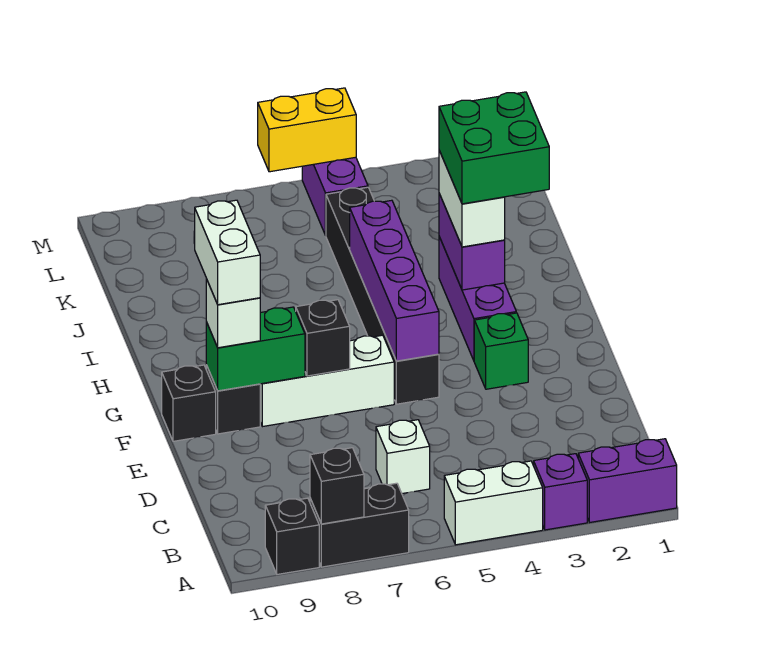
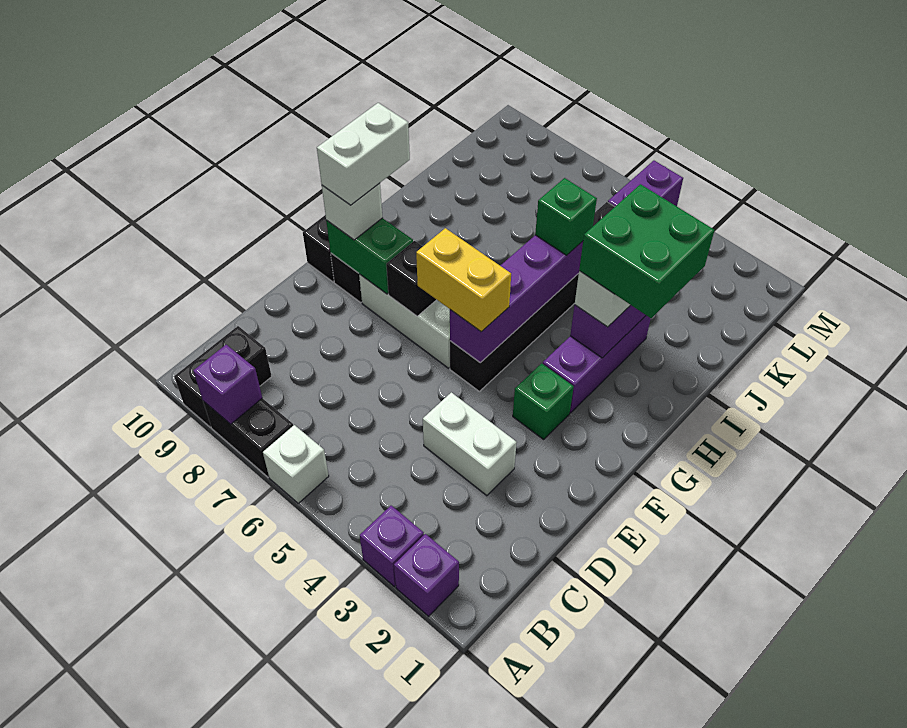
purple 1x2 brick [578,439,677,522] -> purple 1x1 brick [394,534,459,616]
white 1x2 brick [444,461,543,545] -> white 1x2 brick moved to [423,392,517,496]
black 1x1 brick [310,448,364,524] -> purple 1x1 brick [193,345,262,424]
black 1x1 brick [265,498,319,574] -> black 1x2 brick [174,326,272,427]
white 1x1 brick [376,420,430,494] -> white 1x1 brick moved to [263,425,329,503]
none -> green 1x1 brick [535,178,597,255]
yellow 1x2 brick [258,88,356,172] -> yellow 1x2 brick moved to [416,228,511,332]

